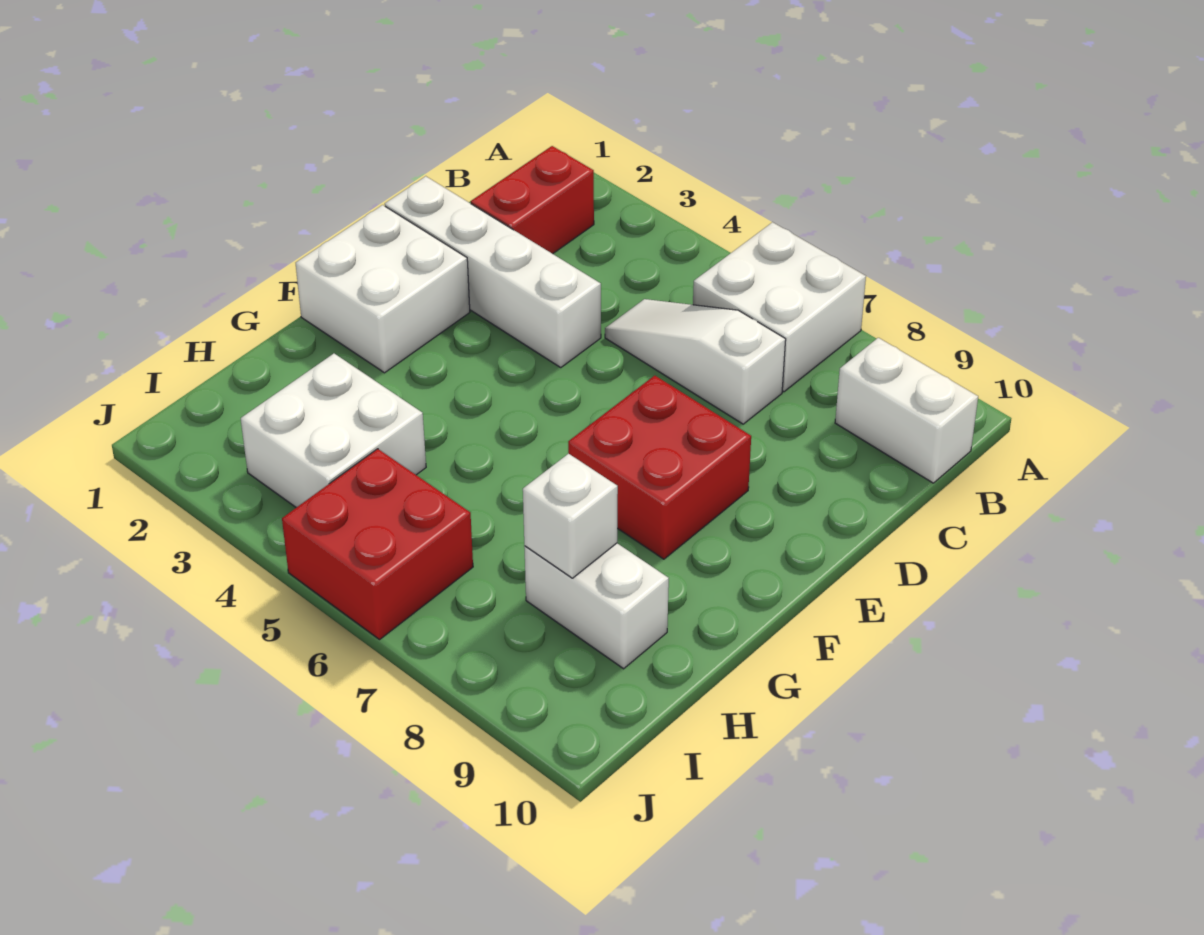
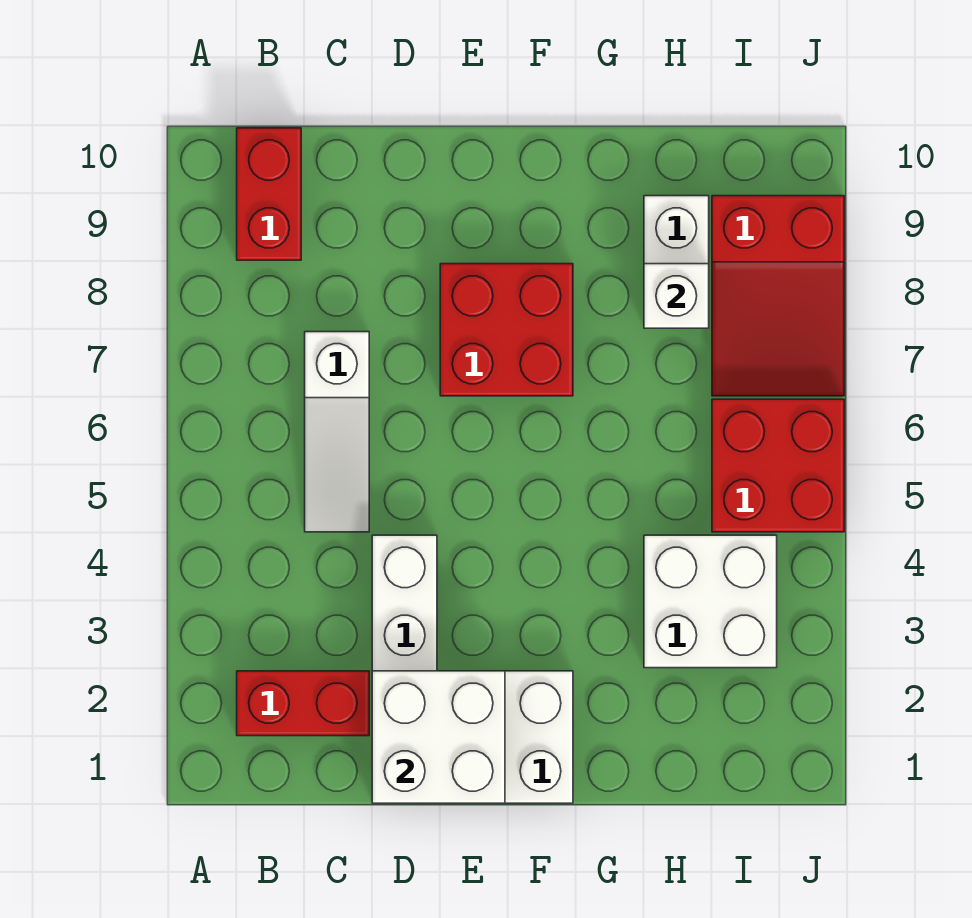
white 2x2 brick [693,222,866,392] -> white 2x2 brick moved to [372,671,505,803]
white 1x2 brick [835,338,978,483] -> red 1x2 brick [237,128,301,260]
none -> red 2x3 slope [712,196,844,396]

